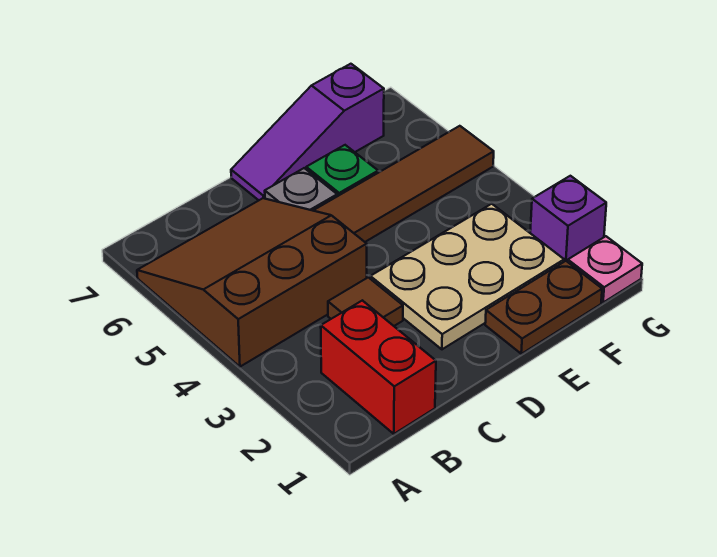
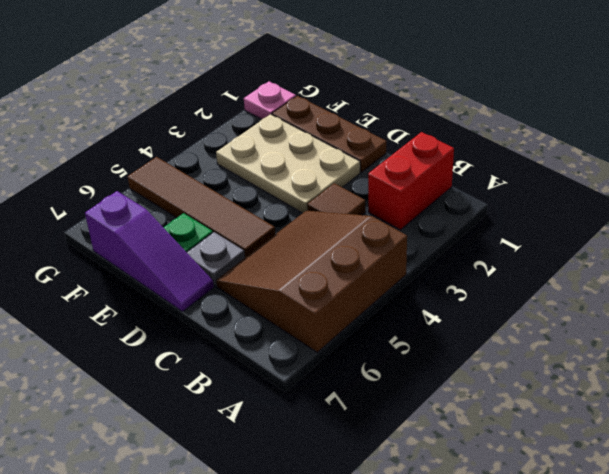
brown 3x3 slope [137,198,367,367] -> brown 3x3 slope turned to [216,210,407,352]
brown 1x2 plate [485,261,602,354] -> brown 1x3 plate [272,96,387,172]
purple 1x1 brick [530,176,606,262] -> none

